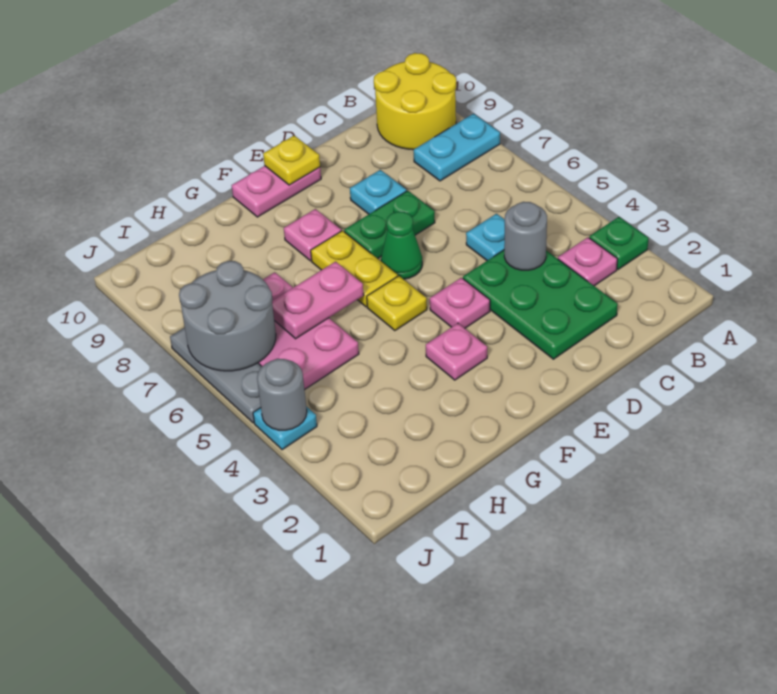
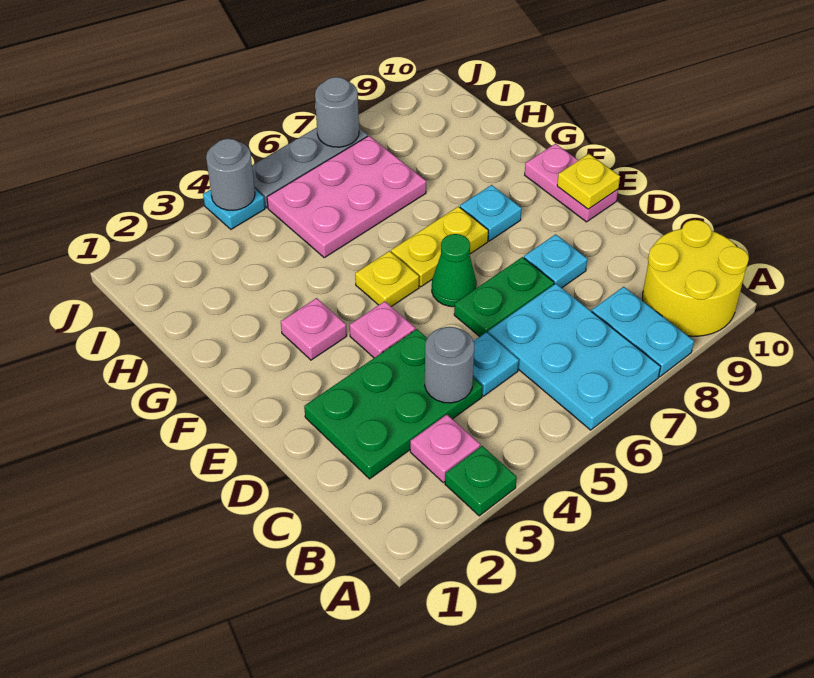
none -> cyan 2x3 plate [488,284,660,430]
green 1x2 plate [344,191,435,259] -> green 1x2 plate turned to [454,257,554,337]
pink 1x1 plate [284,209,341,261] -> cyan 1x1 plate [460,185,522,241]
pink 1x2 plate [272,262,364,339] -> none
grey 2x2 round brick [179,261,276,371] -> grey 1x1 round brick [315,77,359,147]

